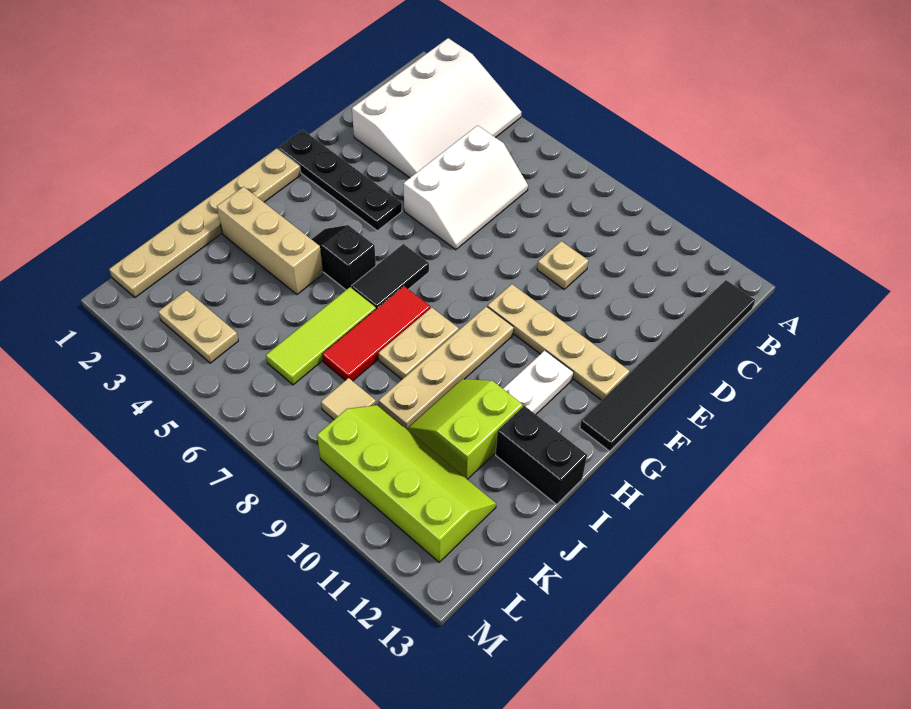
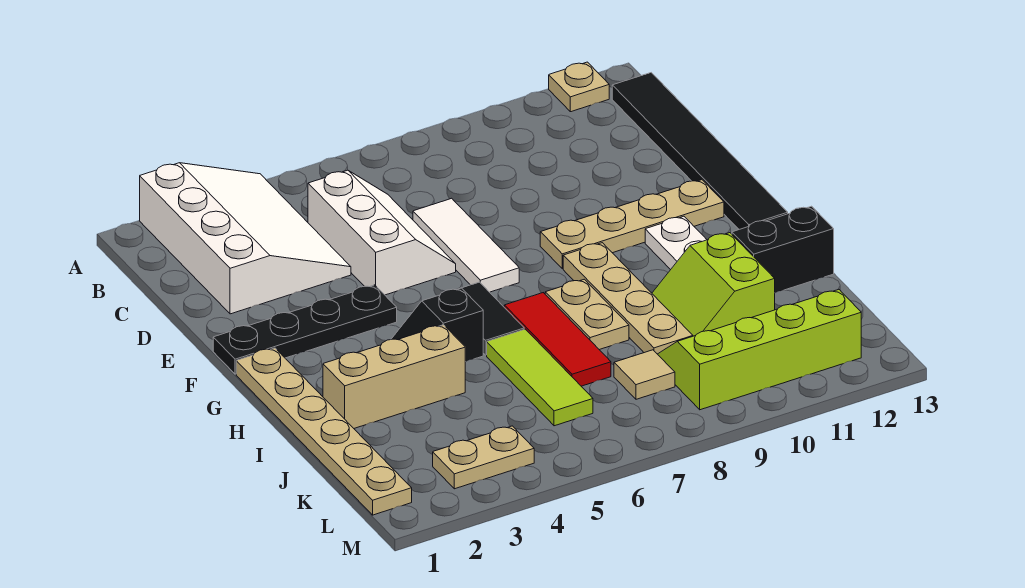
none -> white 1x3 tile [413,198,519,292]
tan 1x1 plate [537,241,588,289] -> tan 1x1 plate moved to [549,62,609,112]

